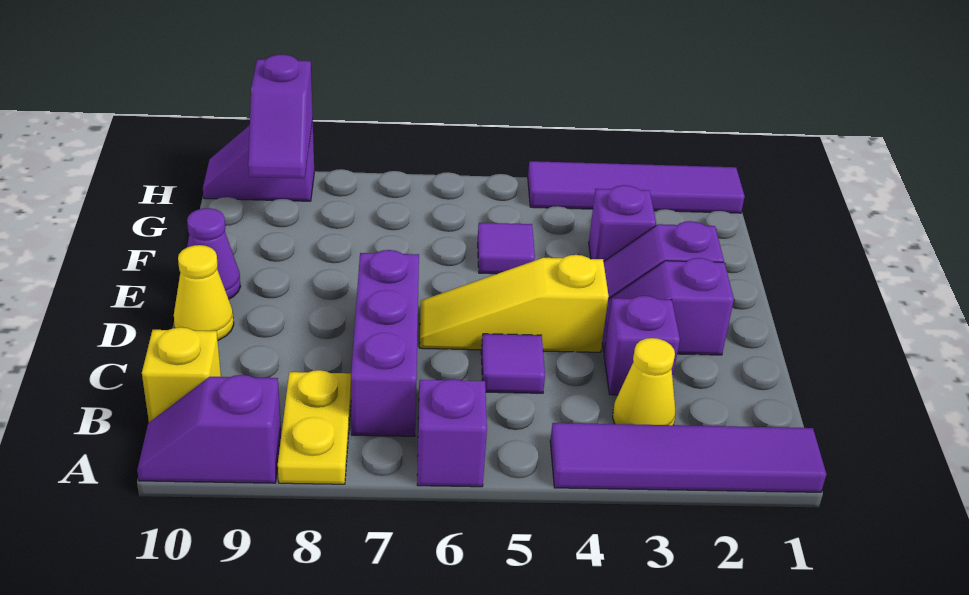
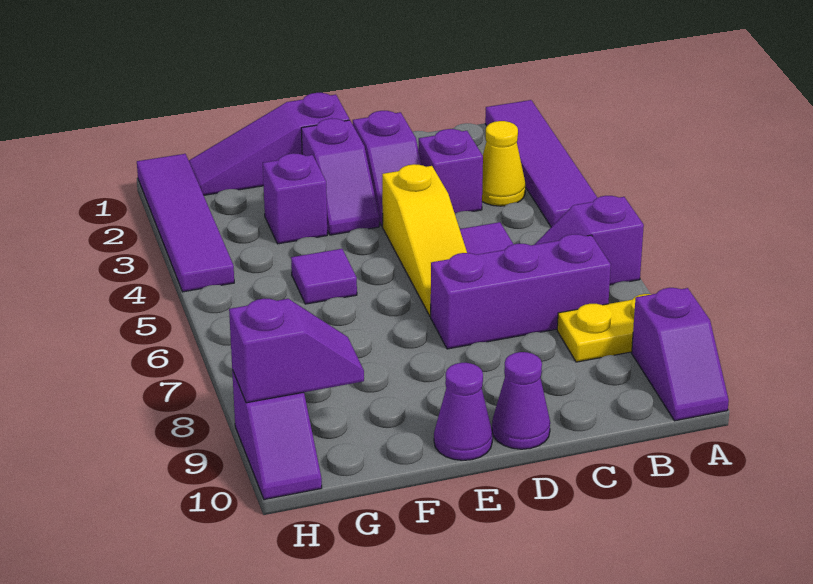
yellow 1x1 brick [142,327,221,422] -> none
yellow 1x1 cone [174,245,234,340] -> purple 1x1 cone [492,352,550,449]
none -> purple 1x3 slope [189,93,349,195]

